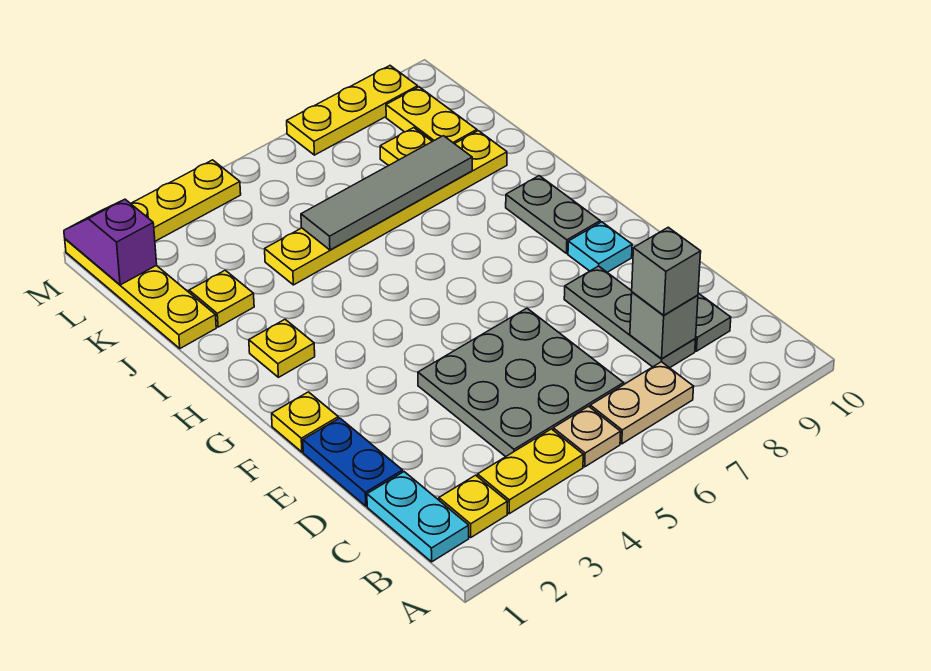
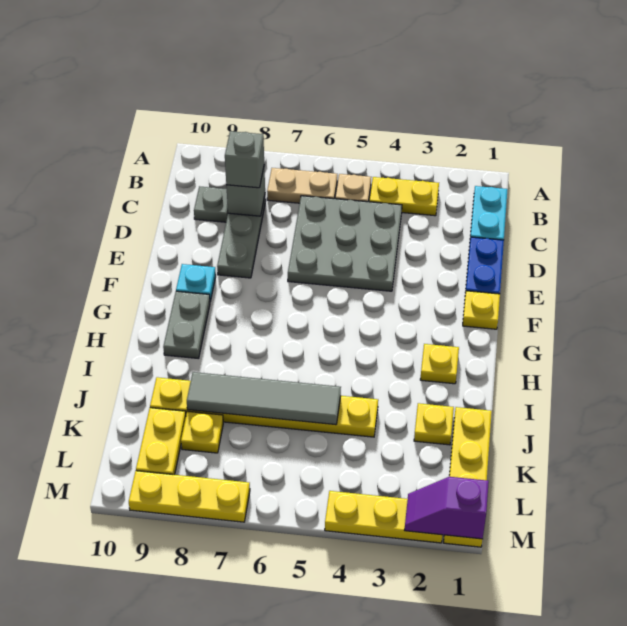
yellow 1x1 plate [439,475,508,537] -> none
purple 1x2 slope [64,199,157,285] -> purple 1x2 slope turned to [405,477,489,539]

